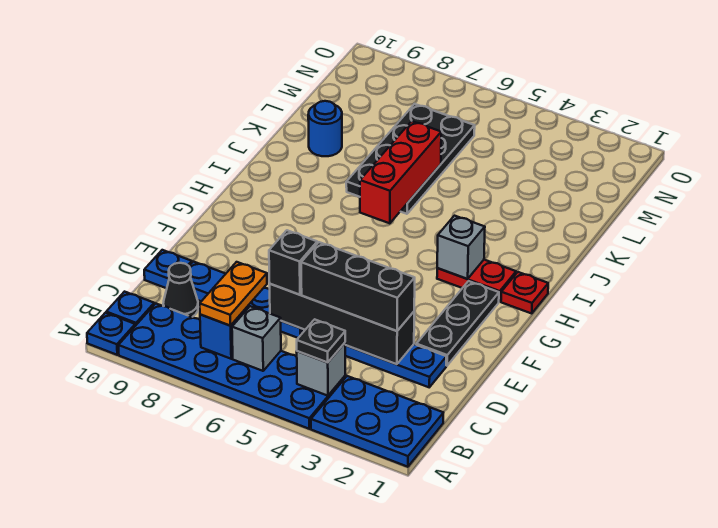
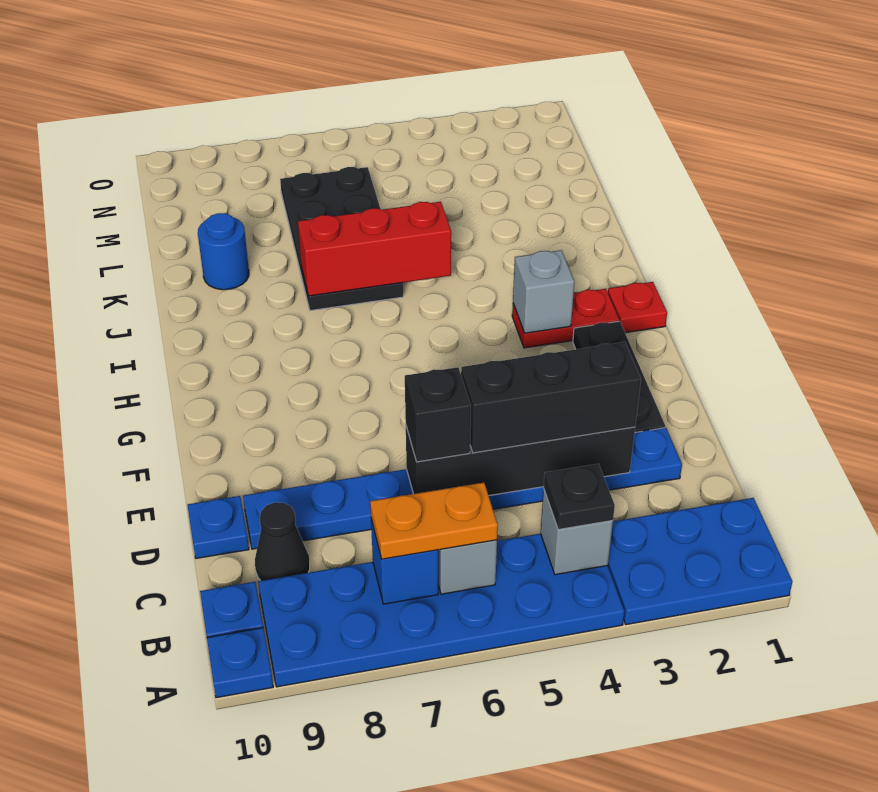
orange 1x2 plate [200,262,267,326] -> orange 1x2 plate turned to [370,483,498,559]
red 1x3 brick [360,121,441,223] -> red 1x3 brick turned to [298,202,451,296]

